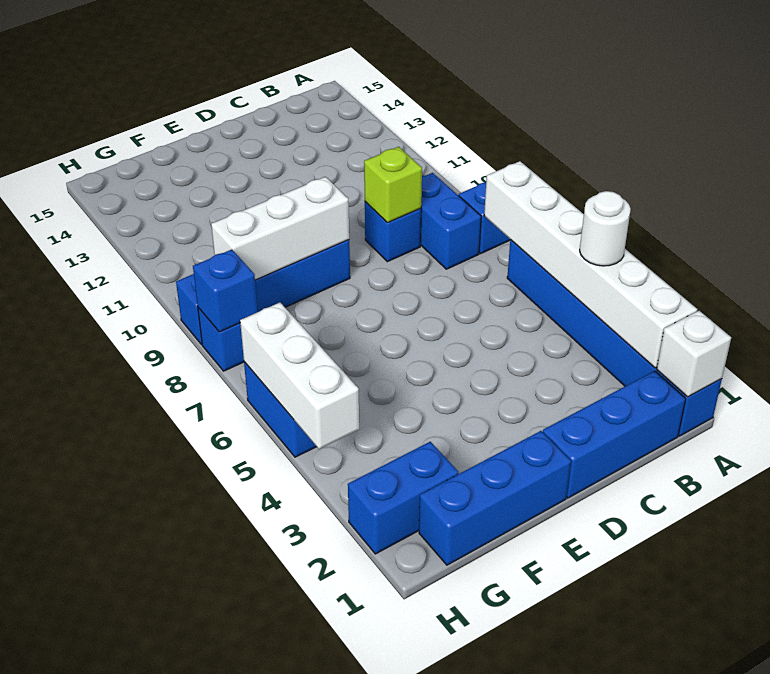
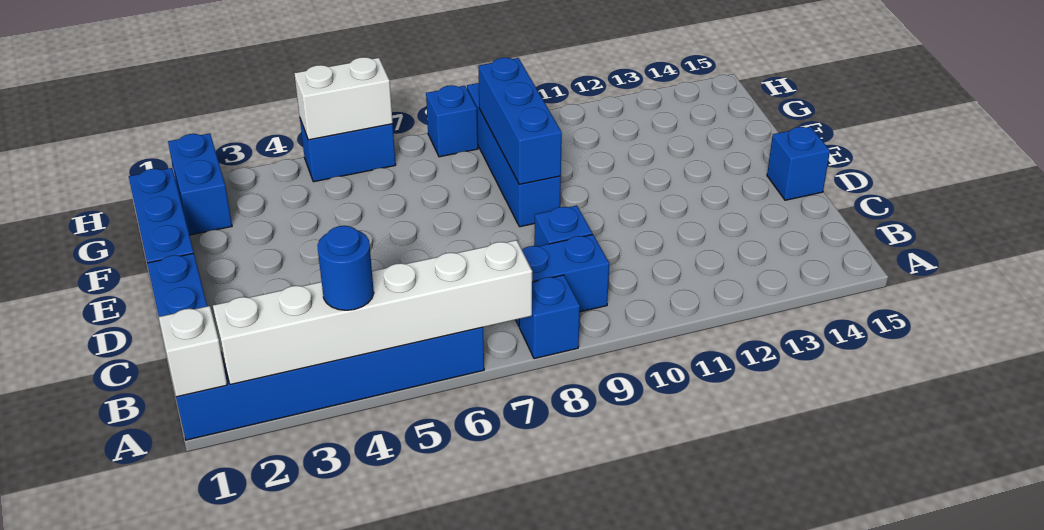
white 1x1 round brick [580,191,631,266] -> blue 1x1 round brick [317,226,374,310]
lime 1x1 brick [364,147,422,223] -> none
white 1x3 brick [211,177,349,280] -> blue 1x3 brick [478,58,562,184]
white 1x3 brick [240,303,359,449] -> white 1x2 brick [294,57,393,140]
blue 1x1 brick [193,250,258,332] -> blue 1x1 brick moved to [767,126,830,200]

